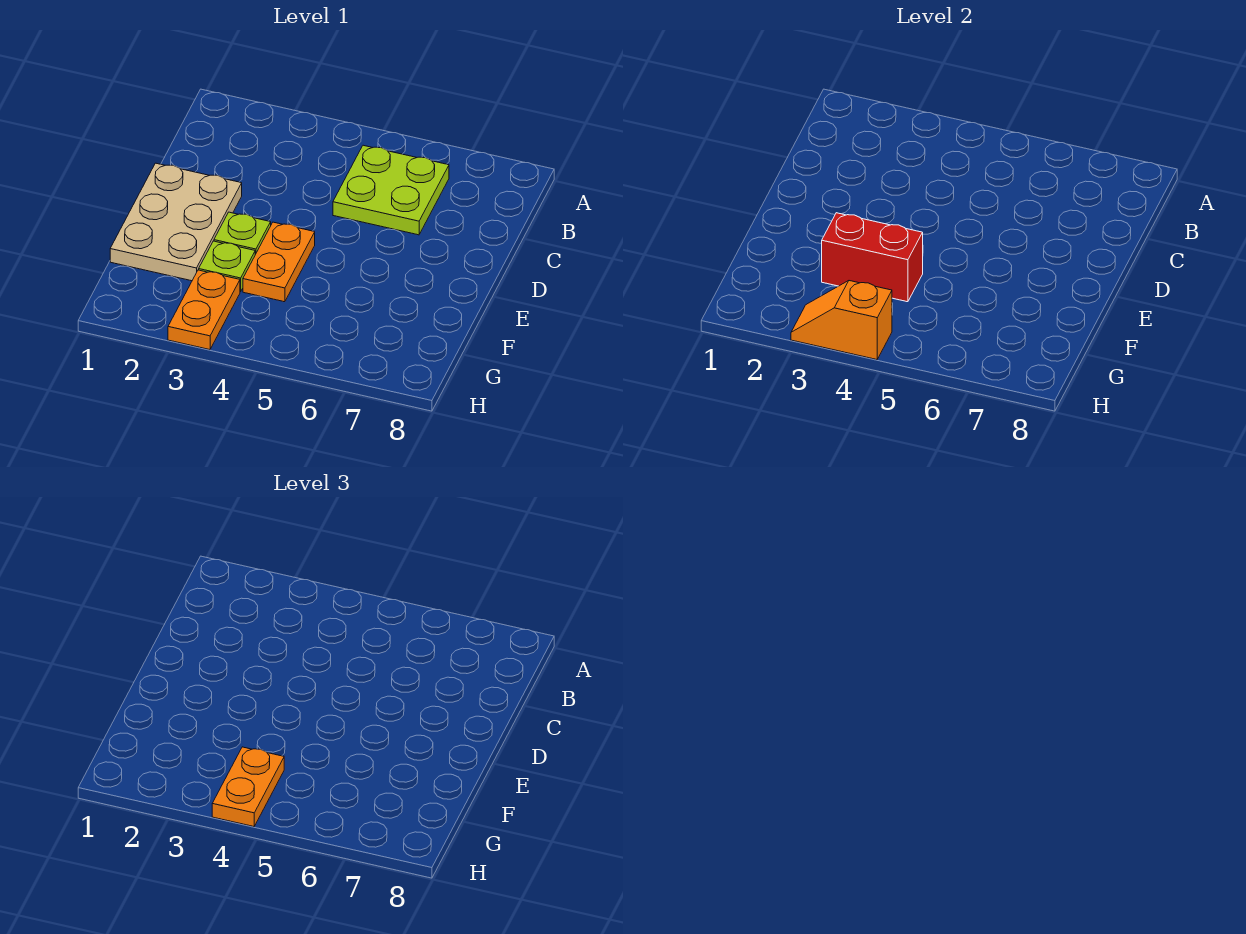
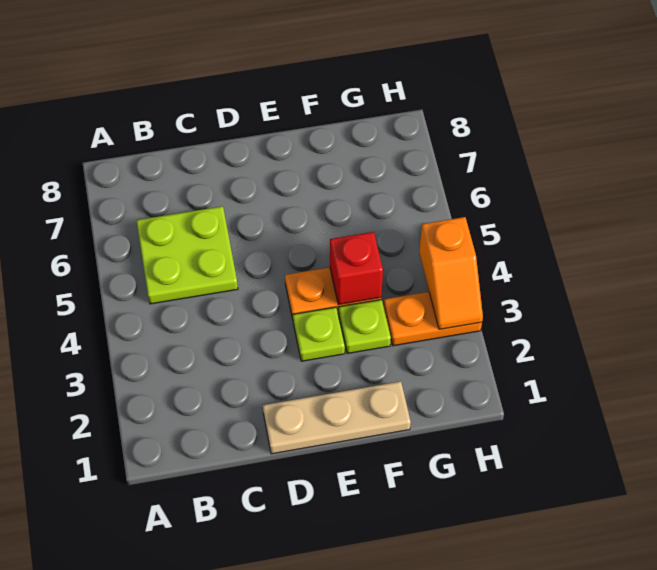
tan 2x3 plate [110,163,242,281] -> tan 1x3 plate [263,381,411,454]
red 1x2 brick [822,213,923,302] -> red 1x1 brick [330,232,383,305]
orange 1x2 plate [212,747,284,827] -> none

